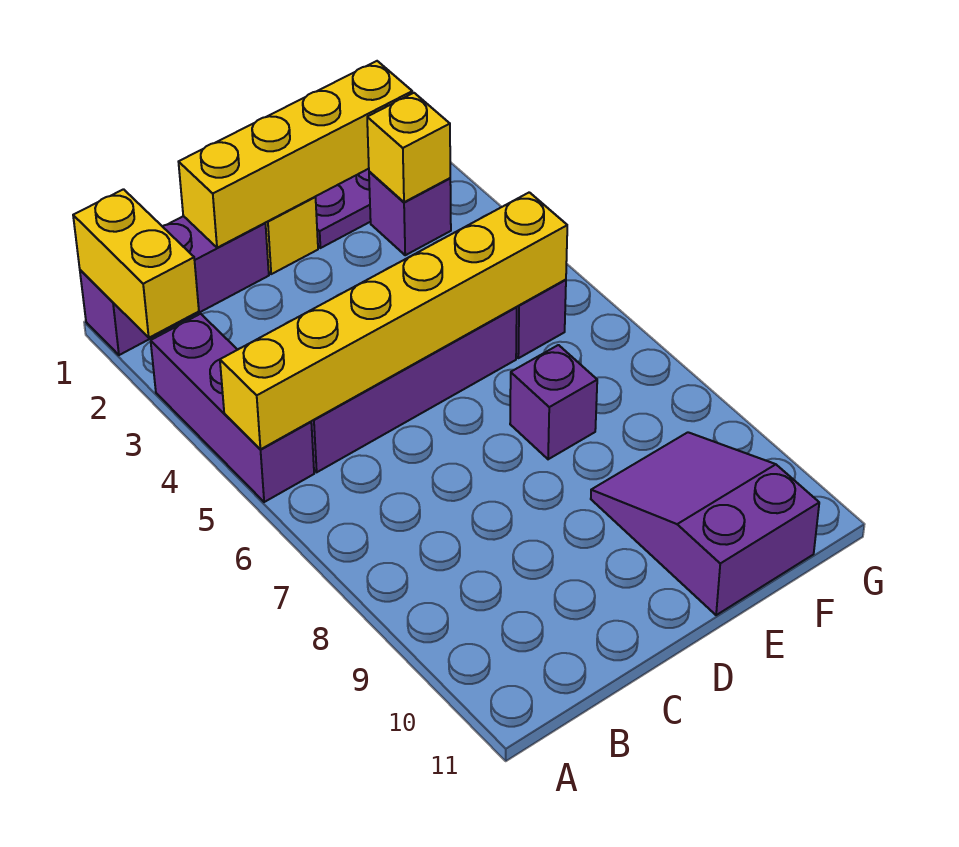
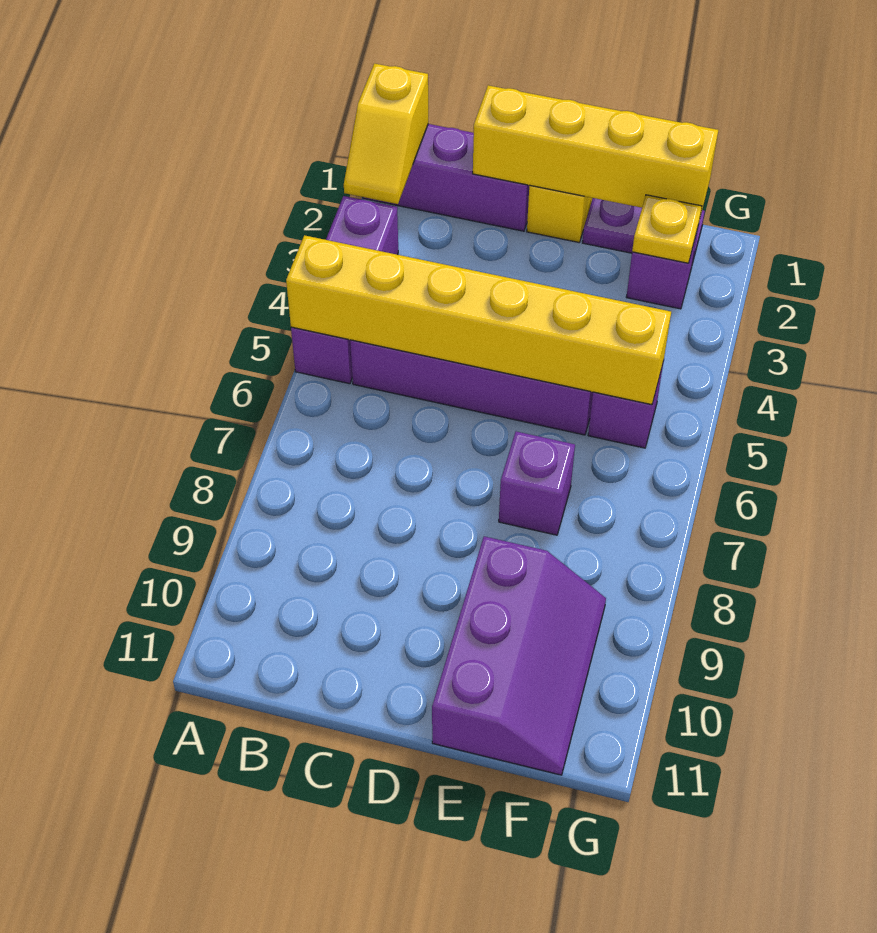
yellow 1x2 brick [73,189,199,338] -> yellow 1x2 slope [344,63,428,204]
purple 2x3 slope [591,432,819,615] -> purple 2x3 slope turned to [432,536,606,775]
yellow 1x1 brick [367,93,450,202] -> yellow 1x1 plate [632,195,702,263]

